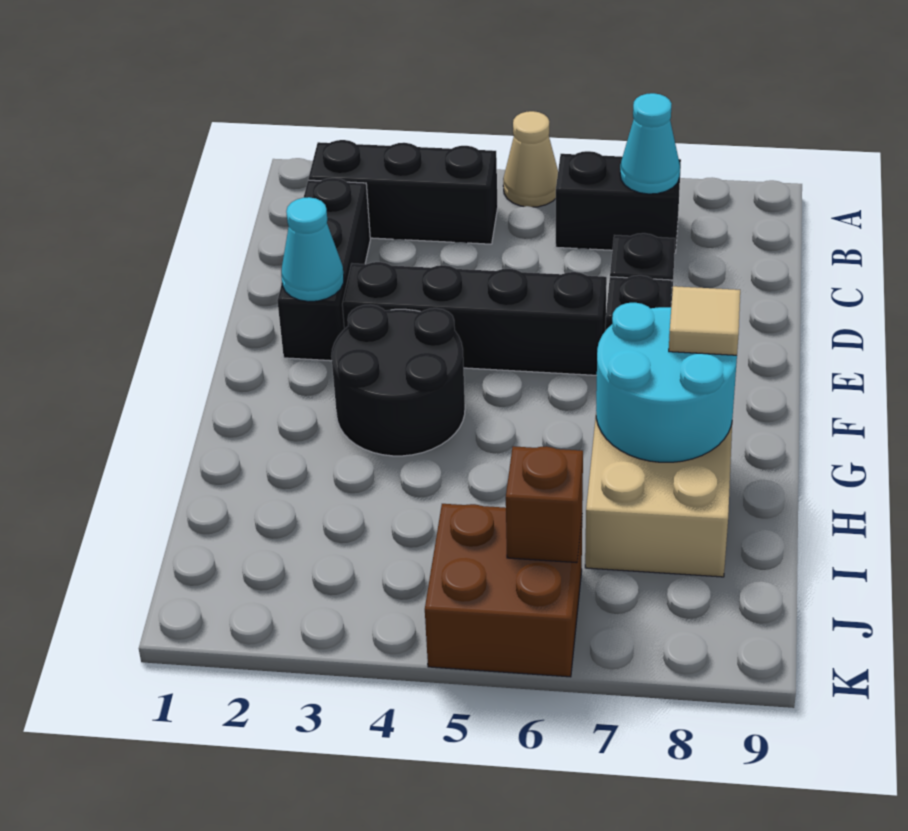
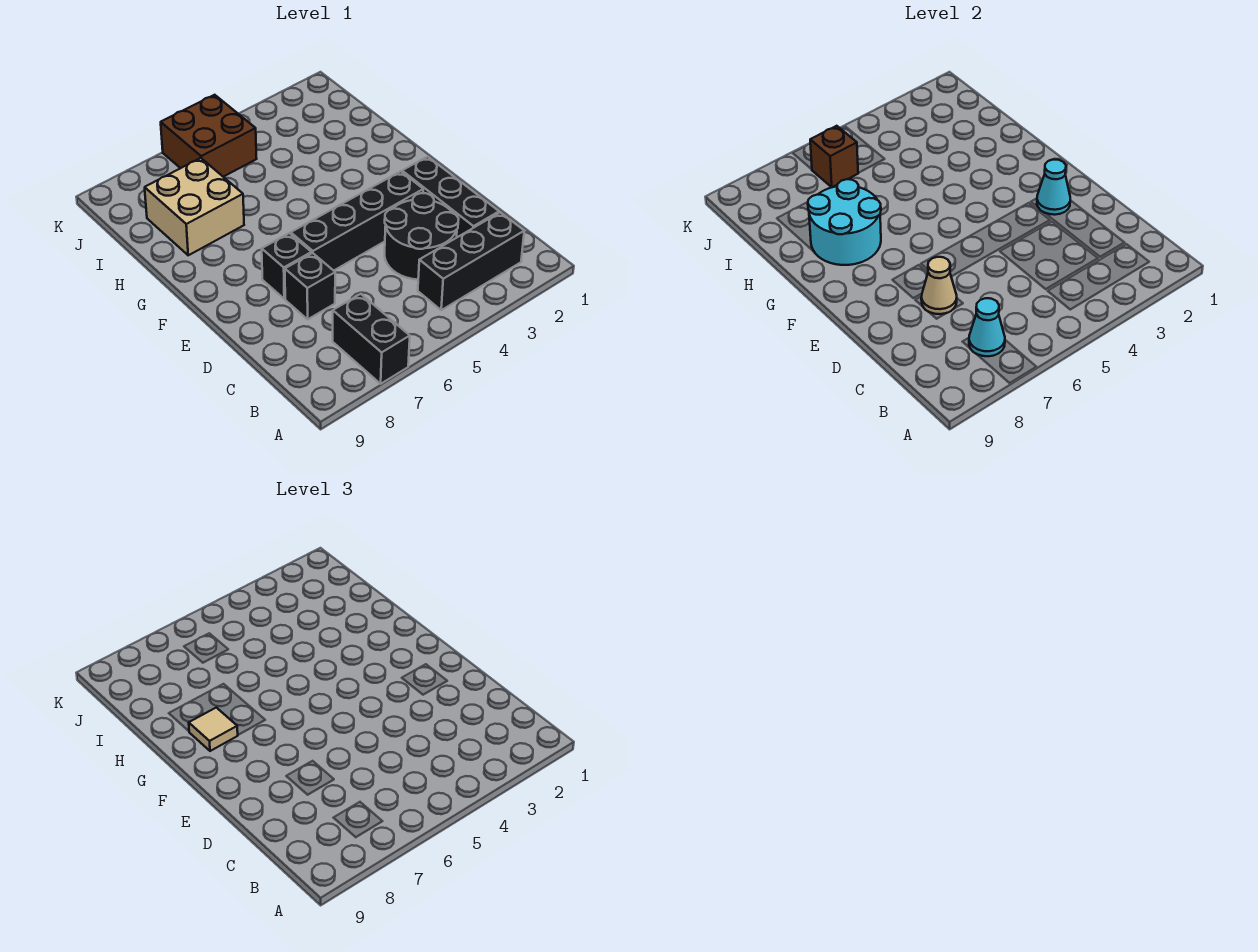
tan 1x1 cone [503,111,558,207] -> tan 1x1 cone moved to [921,257,957,314]
black 1x2 brick [556,151,681,253] -> black 1x2 brick turned to [333,294,410,384]
black 2x2 round brick [331,305,465,456] -> black 2x2 round brick moved to [385,193,459,280]

